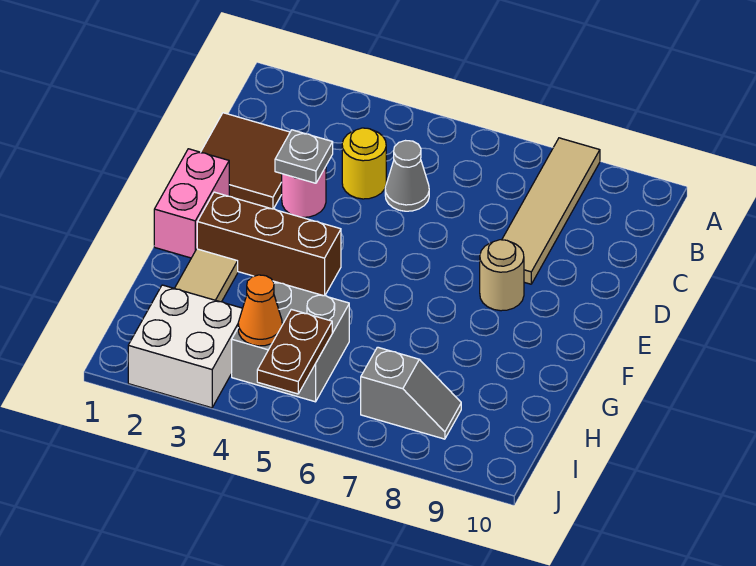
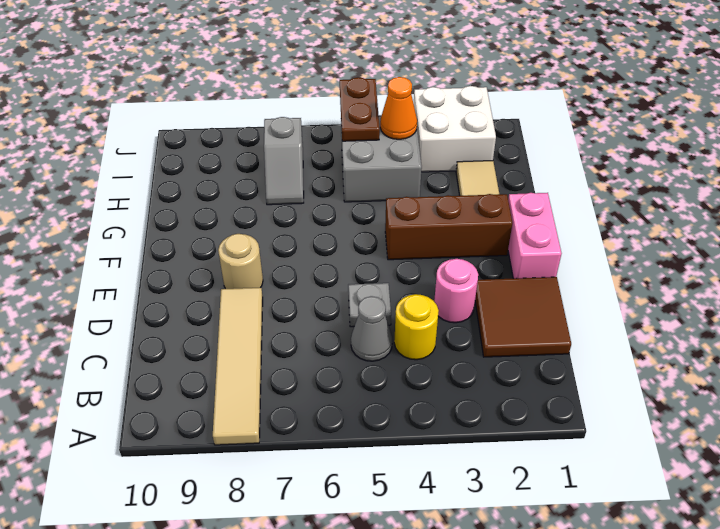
grey 1x1 plate [275,130,333,183] -> grey 1x1 plate moved to [348,283,391,327]
grey 1x2 slope [361,347,461,439] -> grey 1x2 slope turned to [264,117,304,205]

